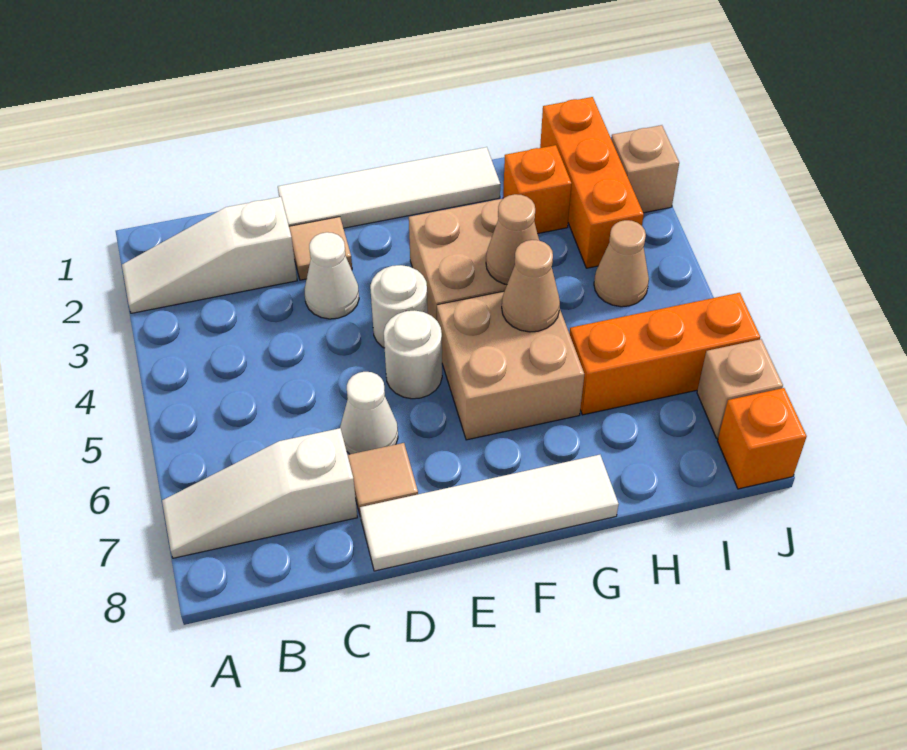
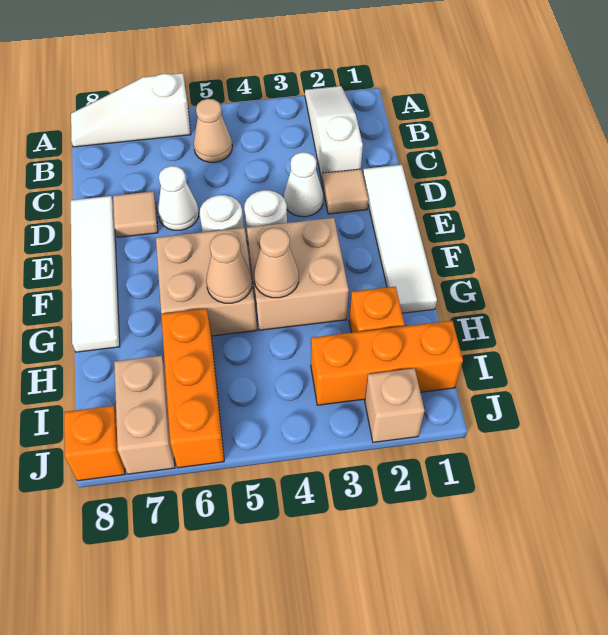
white 1x3 slope [162,428,357,558] -> white 1x3 slope turned to [71,73,191,147]
tan 1x1 cone [594,220,649,307] -> tan 1x1 cone moved to [194,99,232,162]
tan 1x1 brick [697,339,783,438] -> tan 1x2 brick [114,356,175,474]

